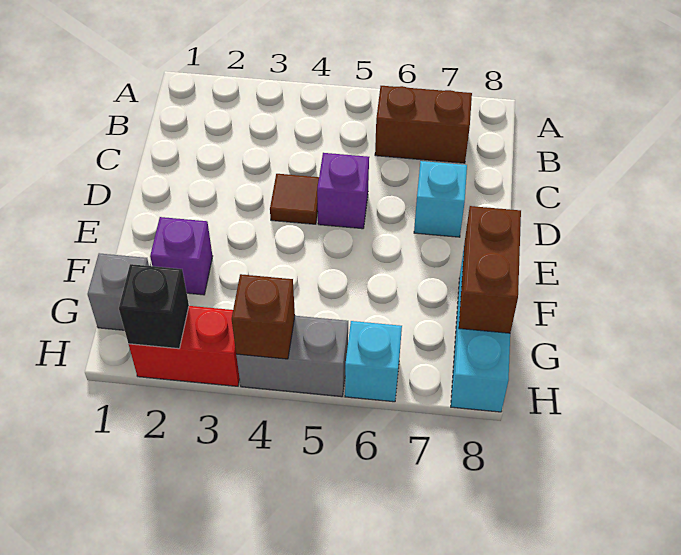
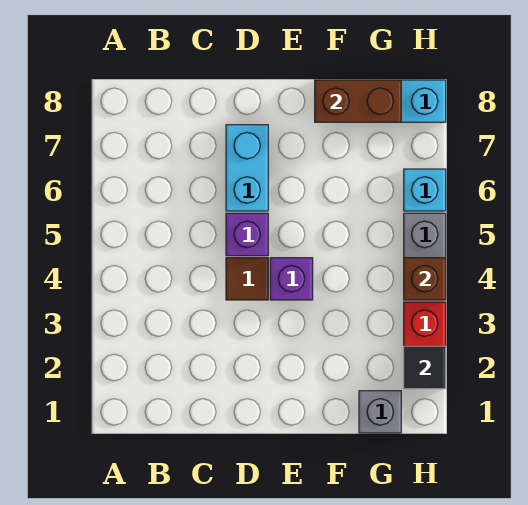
brown 1x2 brick [375,86,472,163] -> none
cyan 1x1 brick [414,161,467,237] -> cyan 1x2 brick [226,125,268,211]
purple 1x1 brick [150,217,213,295] -> purple 1x1 brick moved to [270,258,313,300]
black 1x1 brick [119,264,189,349] -> black 1x1 tile [404,346,446,389]

